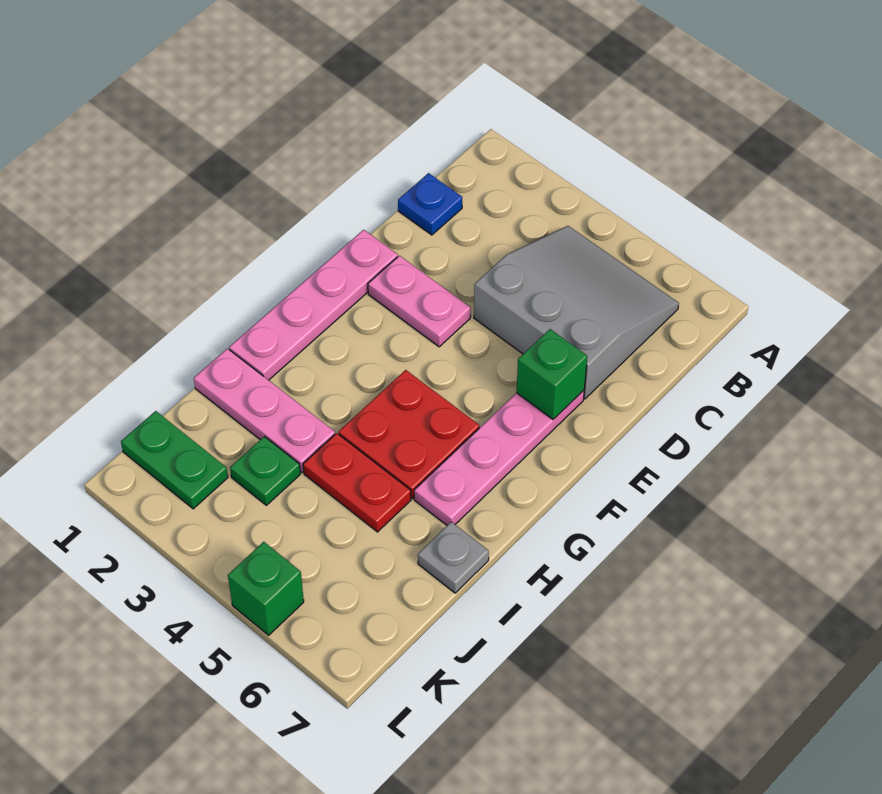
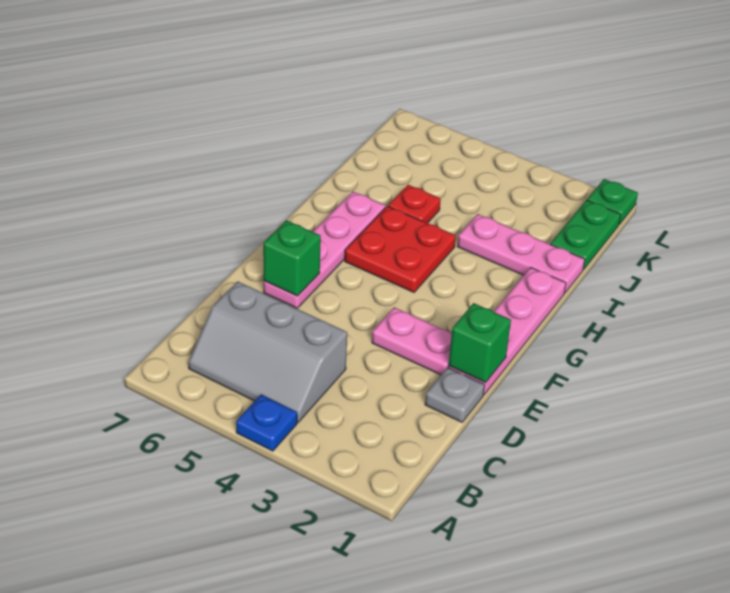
grey 3x3 slope [474,226,679,399] -> grey 2x3 slope [188,281,347,422]
blue 1x1 plate [398,173,462,235] -> blue 1x1 plate moved to [236,394,297,451]
red 1x2 plate [303,433,411,532] -> red 1x1 plate [388,185,441,223]
grey 1x1 plate [418,522,489,593] -> grey 1x1 plate moved to [425,367,485,422]
green 1x1 plate [230,436,300,505] -> green 1x1 plate moved to [587,179,638,225]
green 1x2 plate [121,411,228,509] -> green 1x2 plate turned to [550,200,621,270]
green 1x1 brick [228,542,304,635] -> green 1x1 brick moved to [449,303,511,382]

